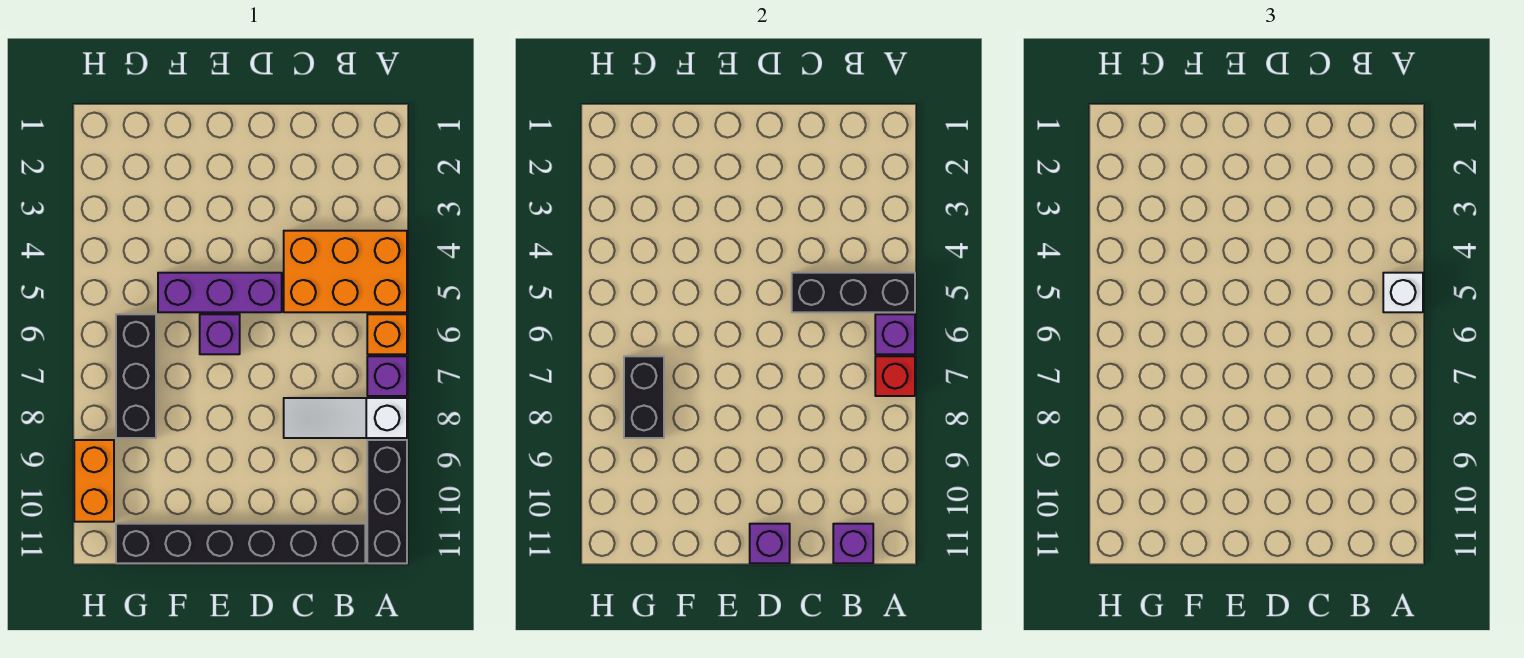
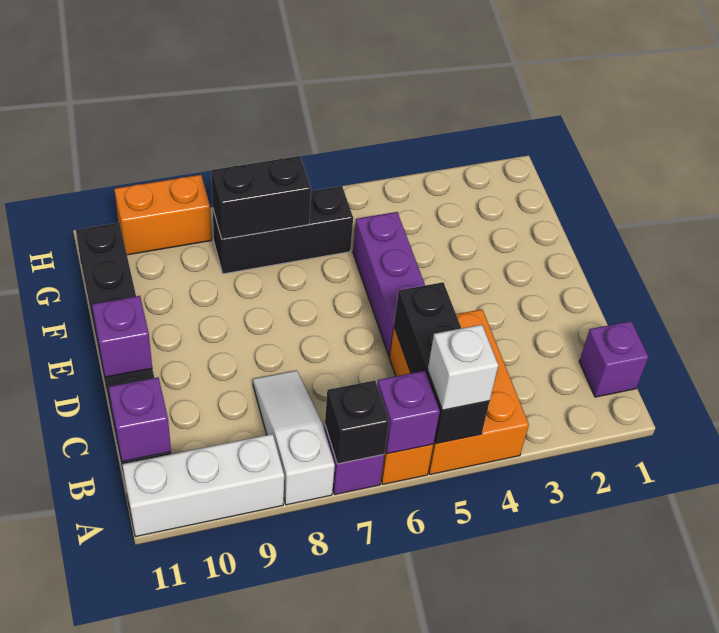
red 1x1 brick [875,356,915,396] -> black 1x1 brick [325,381,389,464]
black 1x3 brick [367,440,407,563] -> white 1x3 brick [122,434,284,537]
purple 1x1 brick [200,314,240,354] -> purple 1x1 brick moved to [579,321,648,397]

